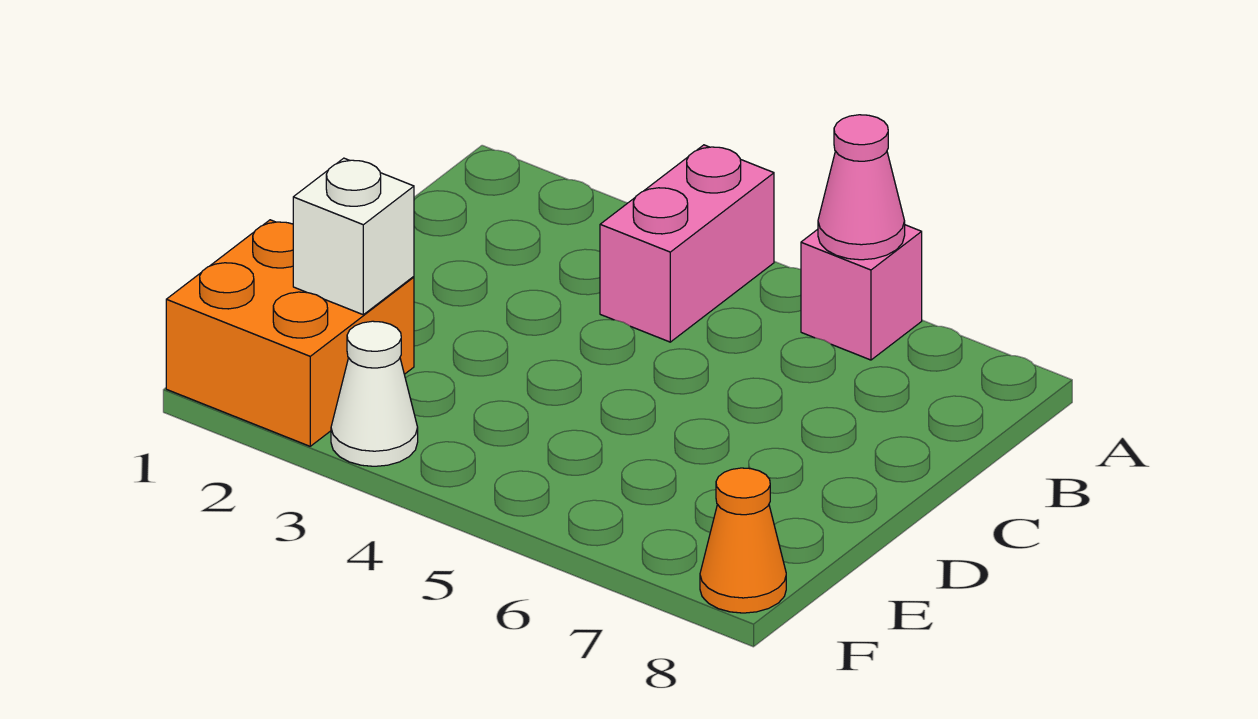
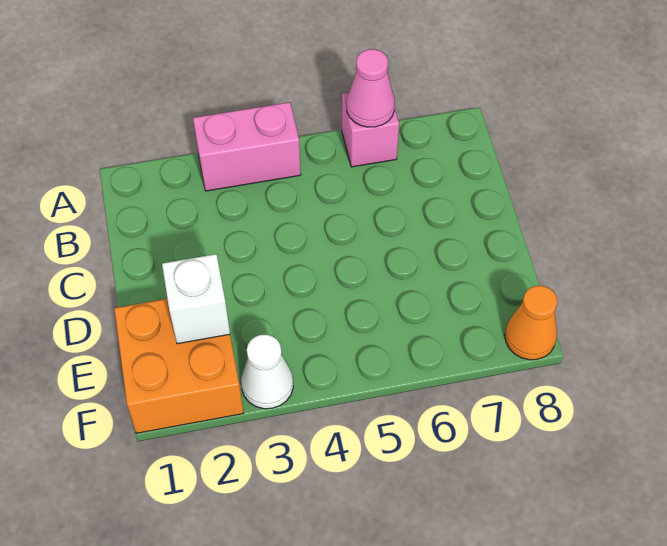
pink 1x2 brick [600,145,774,342] -> pink 1x2 brick turned to [193,102,301,191]

